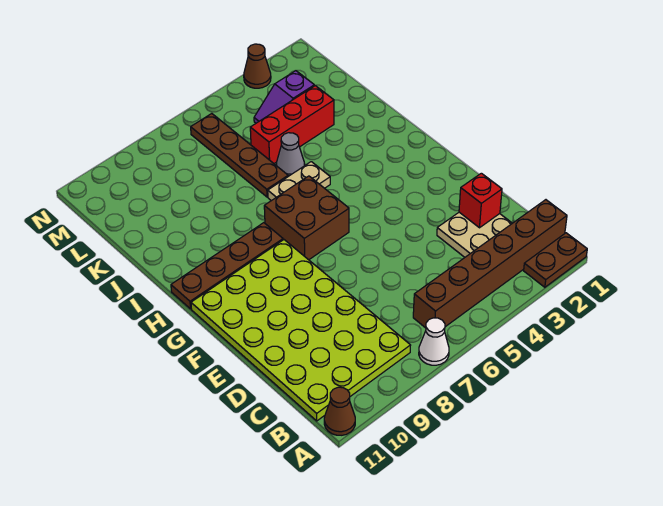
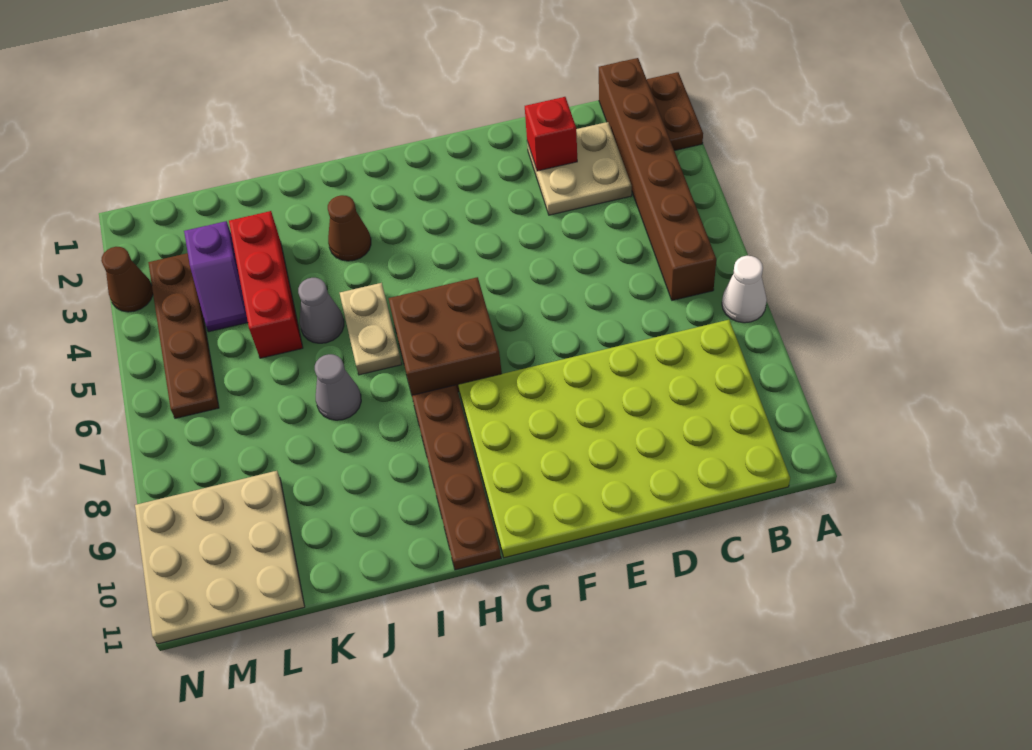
brown 1x1 cone [324,387,355,435] -> brown 1x1 cone moved to [328,195,371,261]
brown 1x4 plate [191,114,288,197] -> brown 1x4 plate turned to [148,253,219,418]
none -> grey 1x1 cone [315,354,361,420]
none -> tan 3x3 plate [135,471,305,644]

